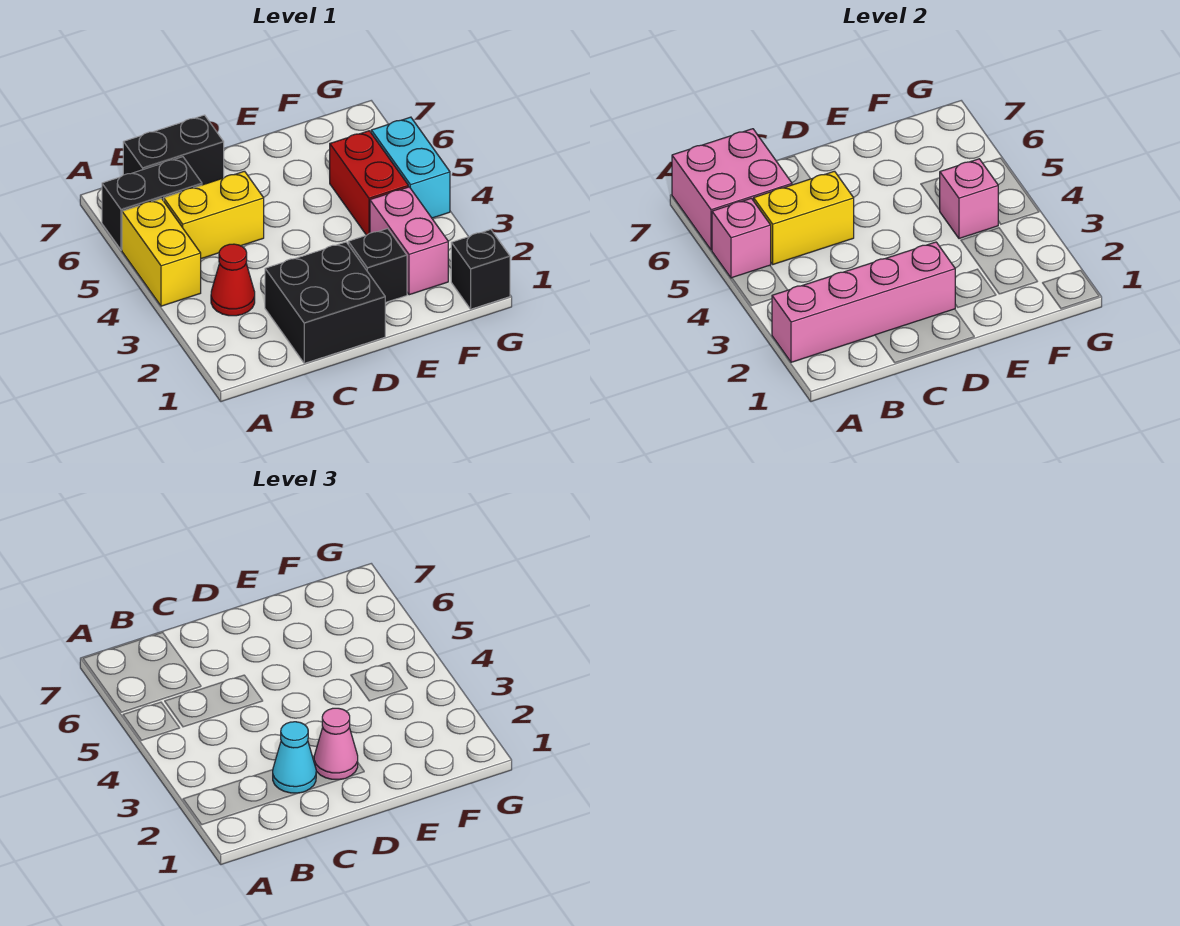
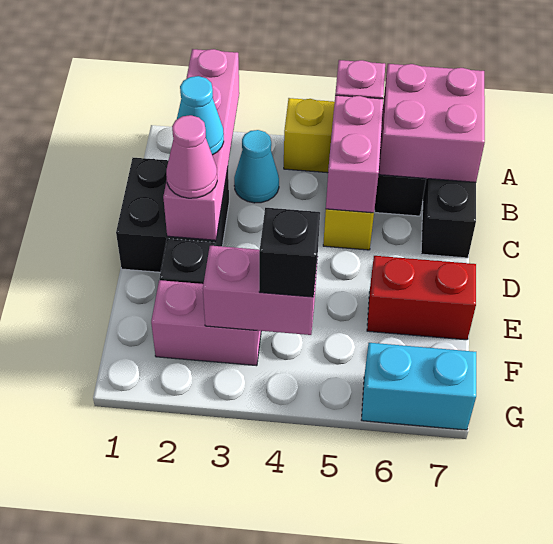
red 1x1 cone [211,244,255,316] -> cyan 1x1 cone [234,130,279,203]
yellow 1x2 brick [754,171,854,264] -> pink 1x2 brick [326,95,383,213]
red 1x2 brick [330,131,408,235] -> red 1x2 brick moved to [367,256,476,340]
pink 1x1 brick [940,159,998,239] -> pink 1x2 brick [203,246,318,335]
black 1x1 brick [451,230,510,309] -> black 1x1 brick moved to [259,208,320,297]
cyan 1x2 brick [371,117,450,218] -> cyan 1x2 brick moved to [362,343,476,430]

